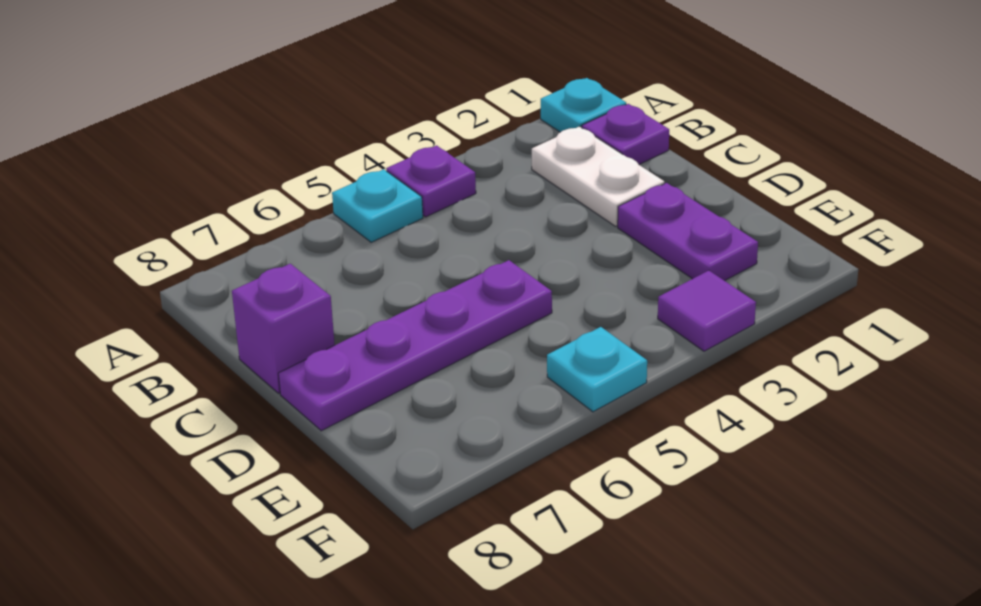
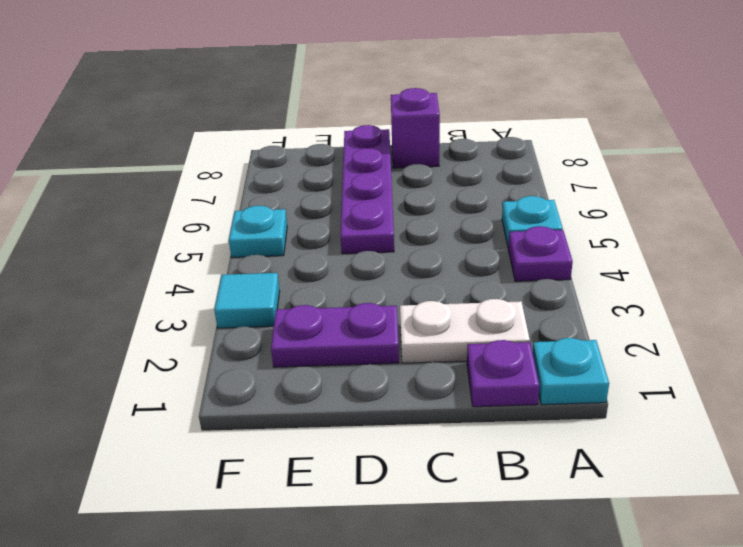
purple 1x1 tile [658,271,756,351] -> cyan 1x1 tile [214,273,280,328]

